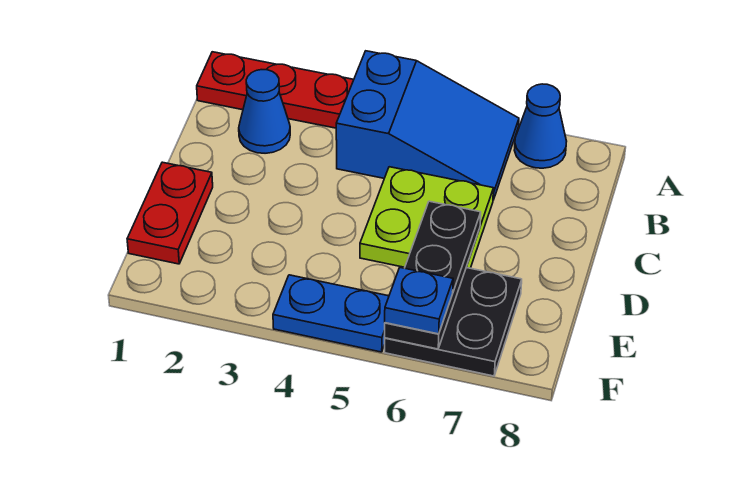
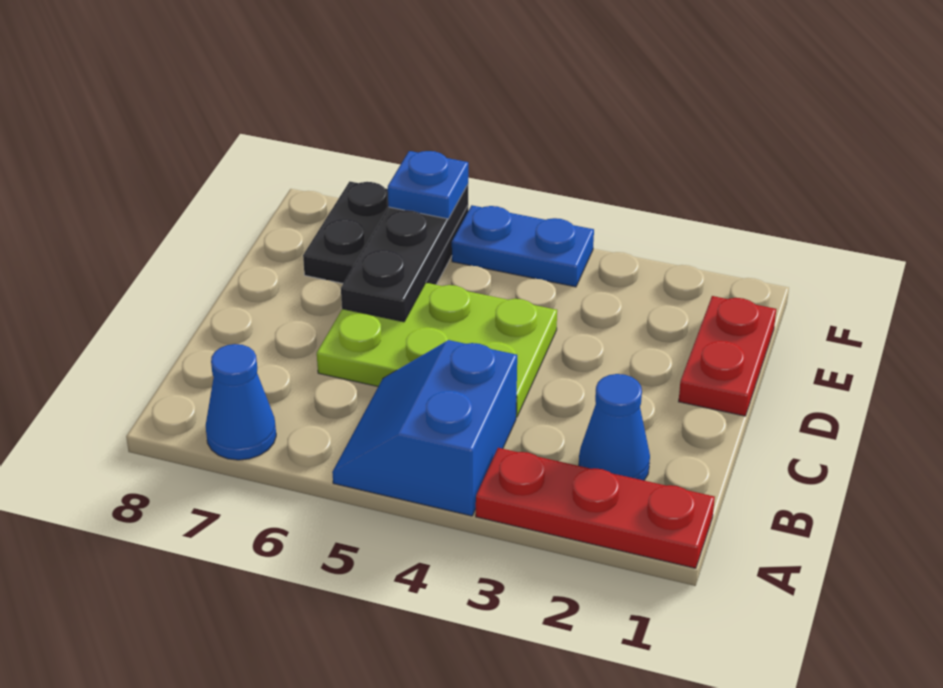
blue 2x3 slope [336,51,519,200] -> blue 2x2 slope [332,340,517,516]
lime 2x2 plate [360,167,493,268] -> lime 2x3 plate [317,283,557,417]

